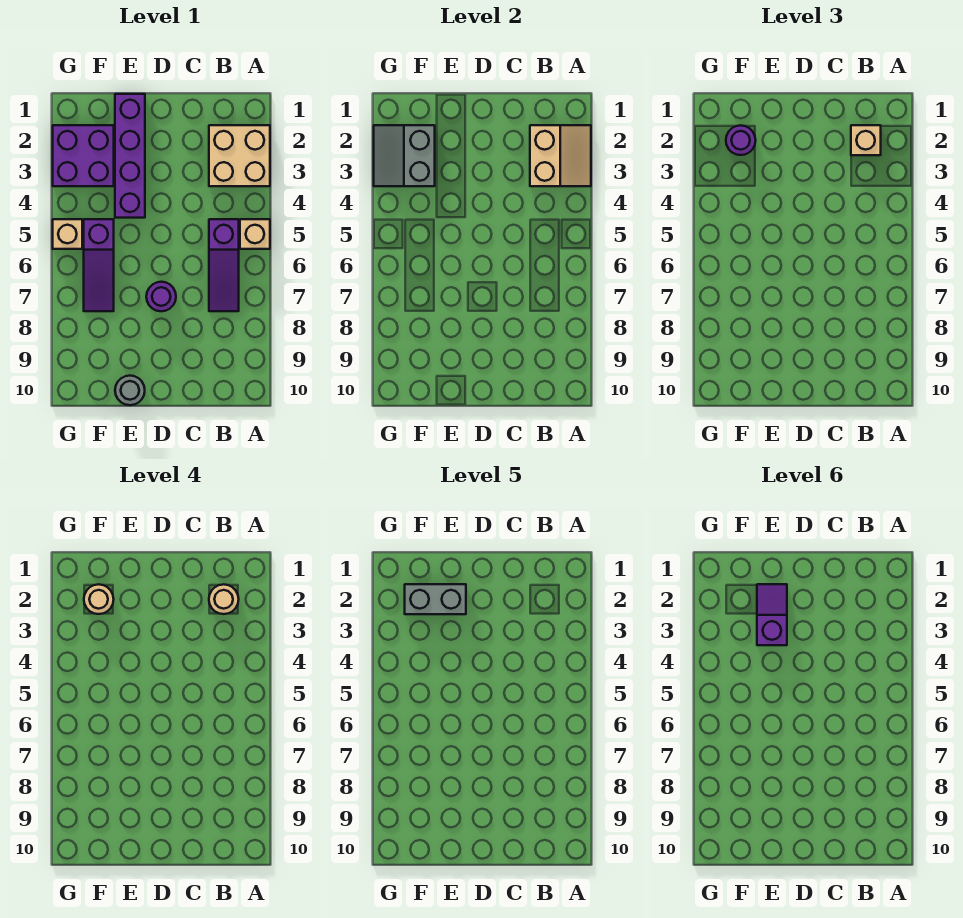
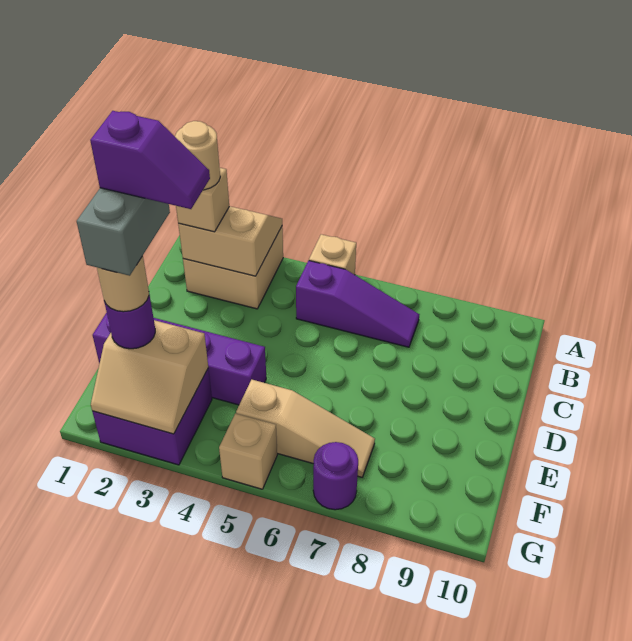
purple 1x1 round brick [146,282,176,311] -> purple 1x1 round brick moved to [313,442,358,510]
purple 1x2 slope [757,584,787,645] -> purple 1x2 slope turned to [90,111,210,209]
grey 1x1 round brick [115,376,145,405] -> none
grey 2x2 slope [374,125,435,186] -> tan 2x2 slope [91,320,208,434]
purple 1x3 slope [84,219,114,311] -> tan 1x3 slope [236,380,375,477]

